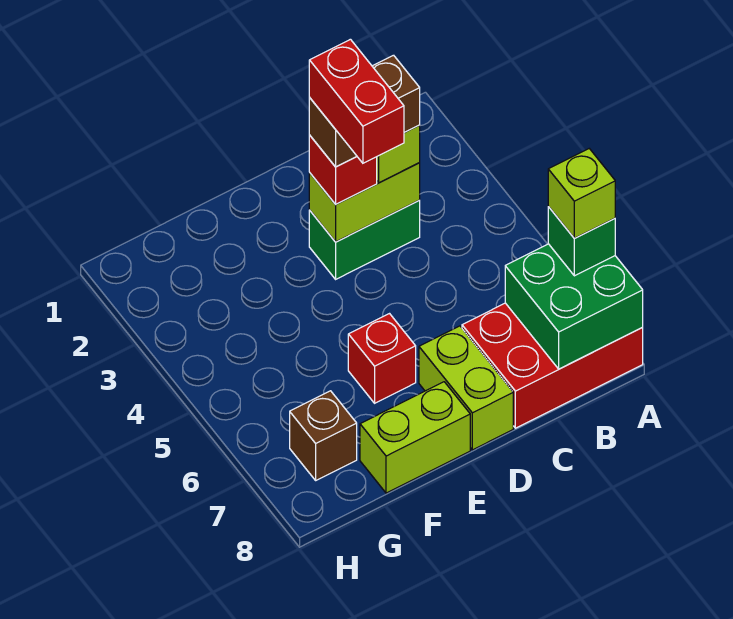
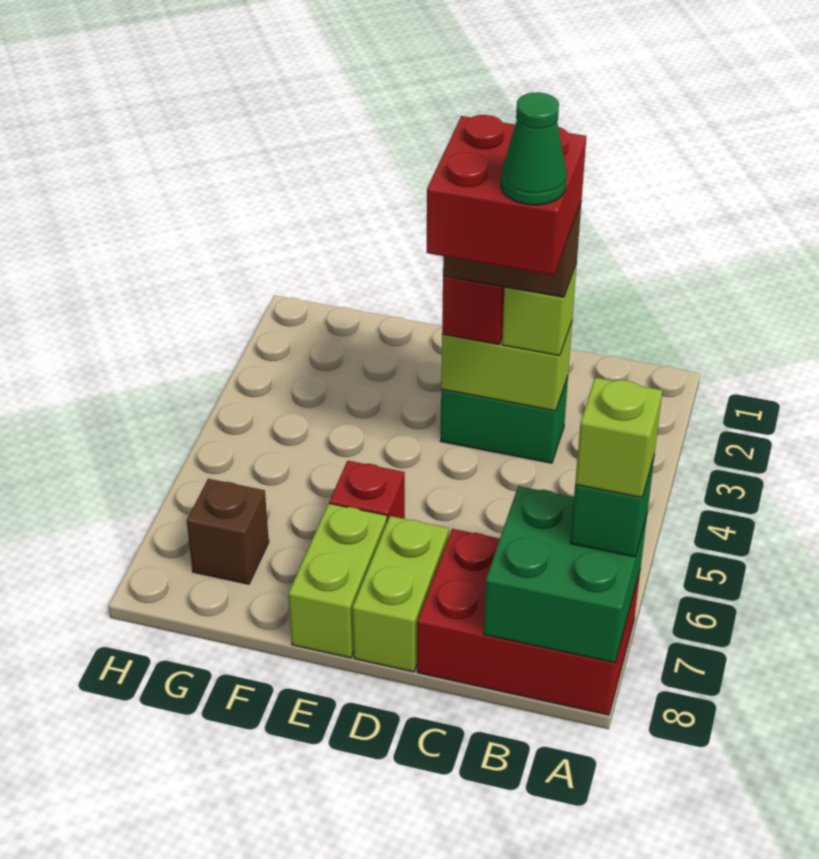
none -> green 1x1 cone [501,92,567,205]
red 1x2 brick [309,39,404,163] -> red 2x2 brick [427,115,586,275]
lime 1x2 brick [360,382,470,493] -> lime 1x2 brick turned to [289,503,387,658]

